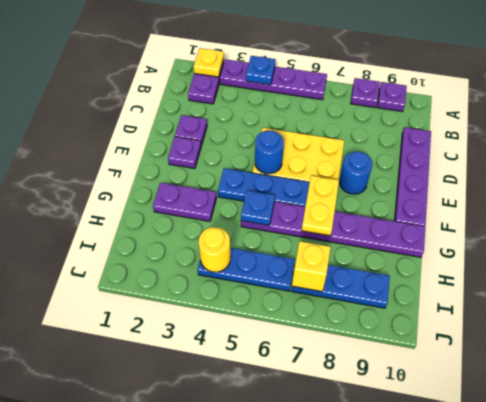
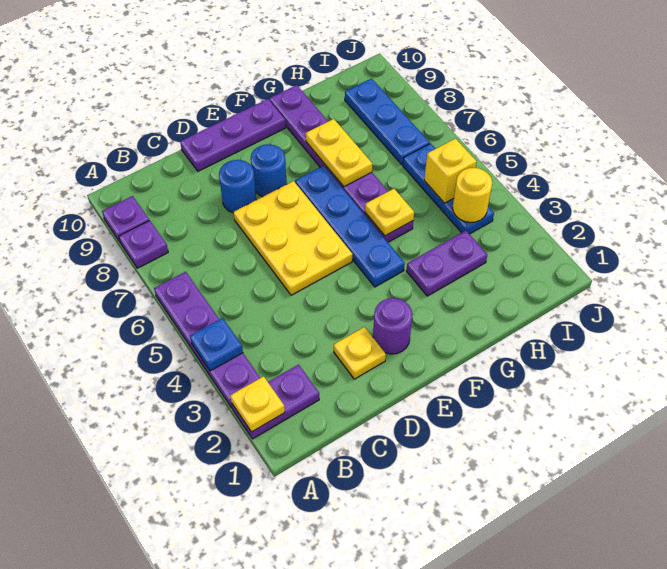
purple 1x4 plate [395,127,431,226] -> purple 1x3 plate [180,99,286,171]
purple 1x1 plate [175,115,207,146] -> yellow 1x1 plate [334,327,386,379]
purple 1x1 plate [168,137,201,169] -> purple 1x1 round brick [373,298,412,354]
blue 1x1 round brick [255,130,284,174] -> blue 1x1 round brick moved to [219,160,256,213]
yellow 1x2 plate [302,176,339,236] -> yellow 1x2 plate turned to [306,119,372,187]
purple 1x2 plate [153,183,216,221] -> purple 1x2 plate turned to [407,231,487,296]
blue 1x1 plate [241,191,275,226] -> yellow 1x1 plate [365,189,414,236]
yellow 1x1 brick [292,241,330,292] -> yellow 1x1 brick moved to [424,139,477,203]

